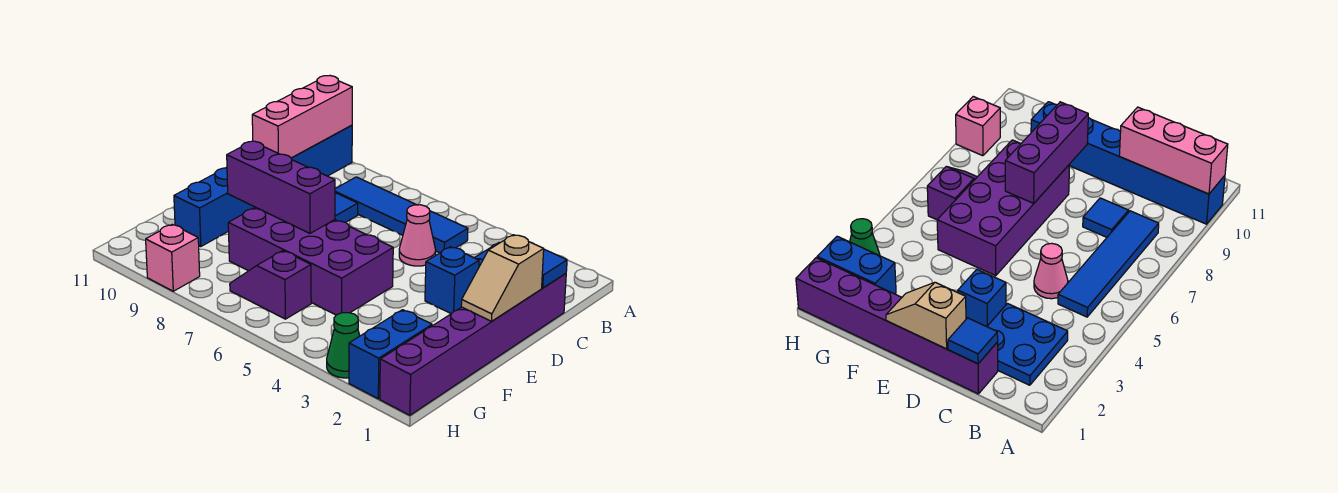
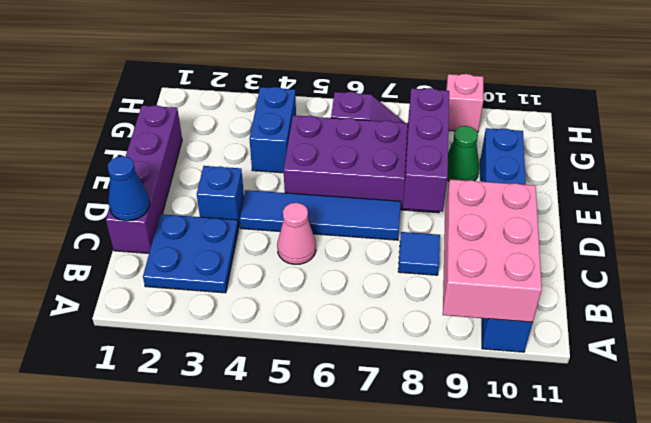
pink 1x3 brick [252,76,352,158] -> pink 2x3 brick [443,179,542,322]
blue 1x4 tile [335,177,468,253] -> blue 1x4 tile moved to [240,190,401,240]
purple 1x6 brick [380,274,566,415] -> purple 1x4 brick [106,105,182,253]
blue 1x1 tile [542,249,567,288] -> blue 1x1 cone [108,156,150,221]
tan 1x2 slope [461,235,544,321] -> none
purple 1x3 brick [227,141,335,233] -> purple 1x3 brick turned to [403,88,449,212]
blue 1x2 brick [349,310,432,399] -> blue 1x2 brick moved to [249,87,296,173]
green 1x1 cone [327,313,360,378] -> green 1x1 cone moved to [447,126,479,181]

